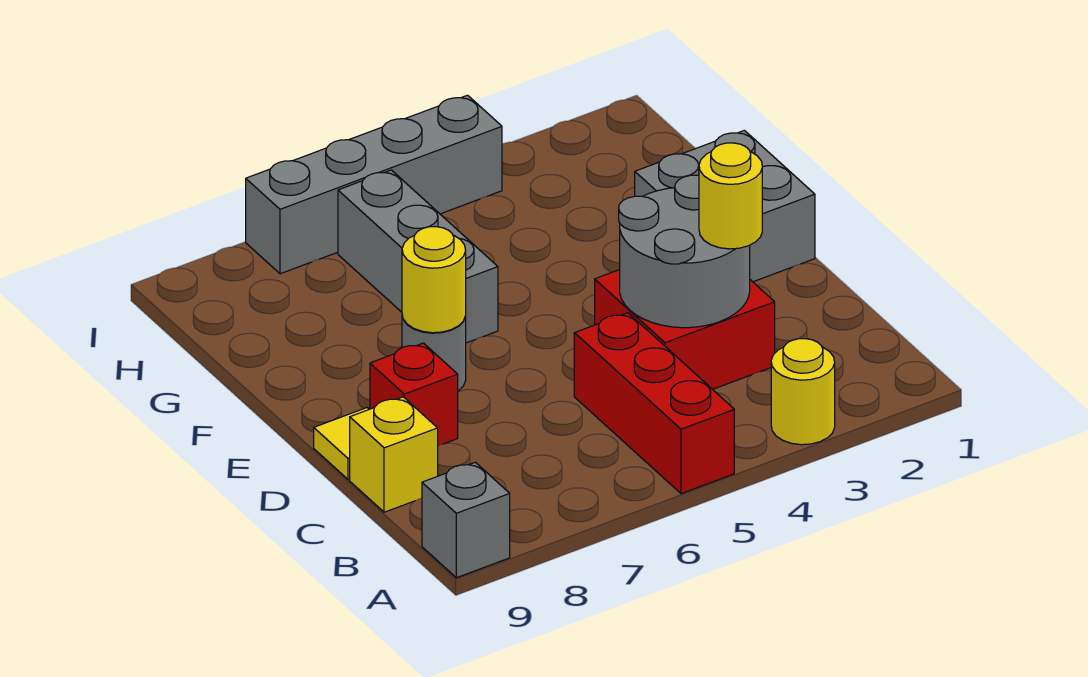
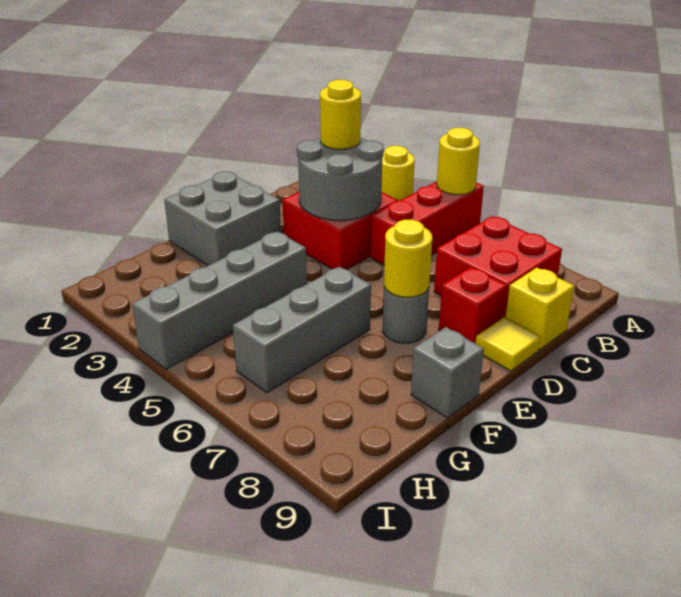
none -> yellow 1x1 round brick [437,128,480,195]
grey 1x1 brick [422,462,510,578] -> grey 1x1 brick moved to [411,327,484,418]
none -> red 2x2 brick [434,216,562,318]
grey 1x4 brick [246,95,502,274] -> grey 1x4 brick turned to [132,232,307,369]

